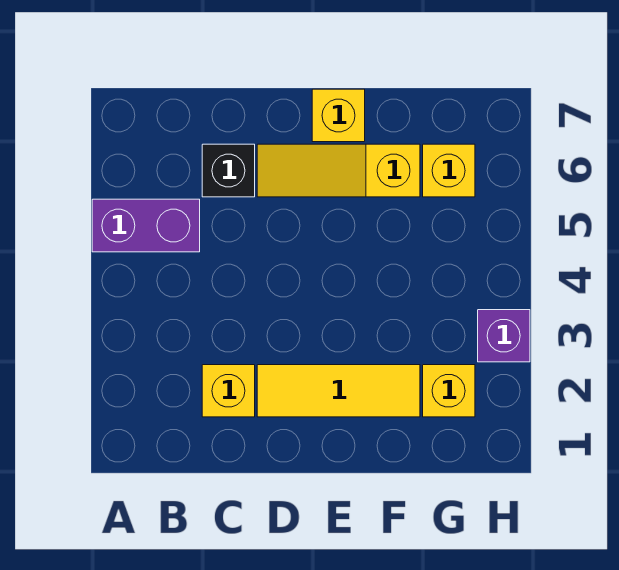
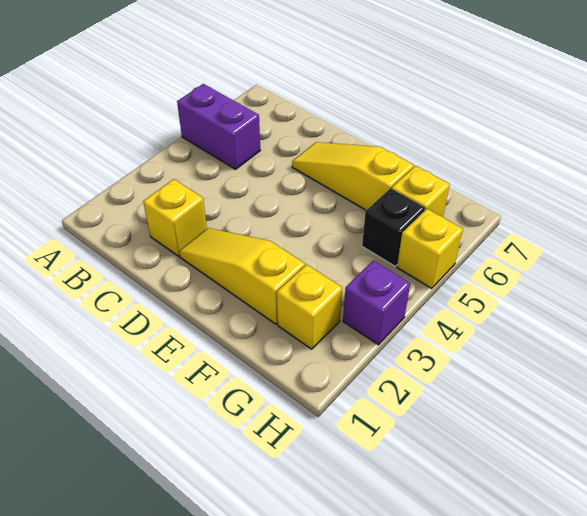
black 1x1 brick [202,144,255,197] -> black 1x1 brick moved to [362,188,425,266]
yellow 1x3 tile [257,365,420,417] -> yellow 1x3 slope [179,228,305,324]
yellow 1x1 brick [312,89,365,142] -> yellow 1x1 brick moved to [397,209,463,288]

